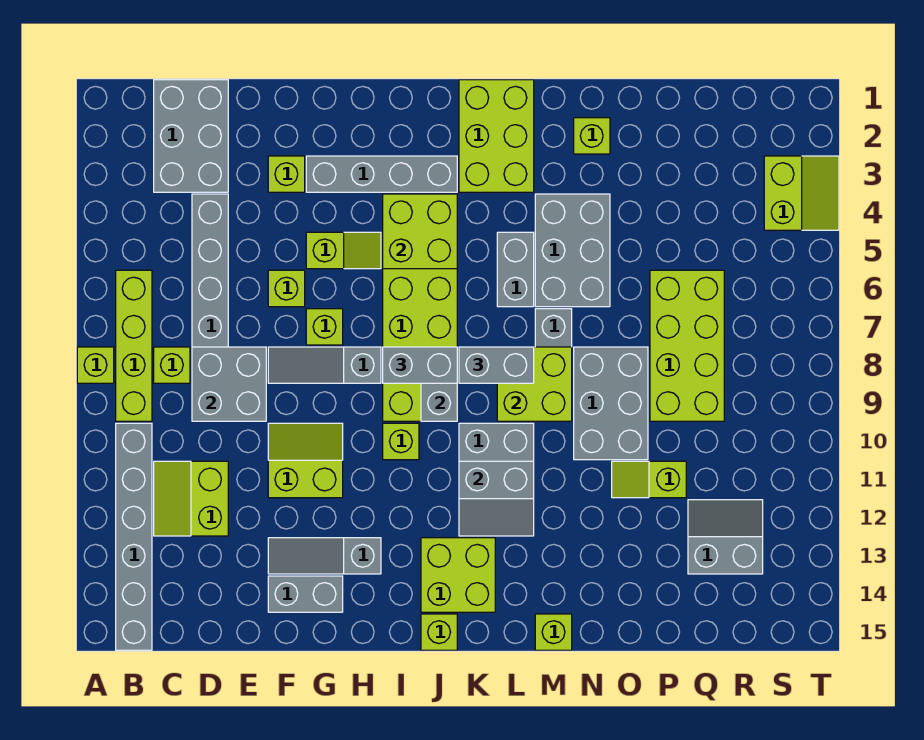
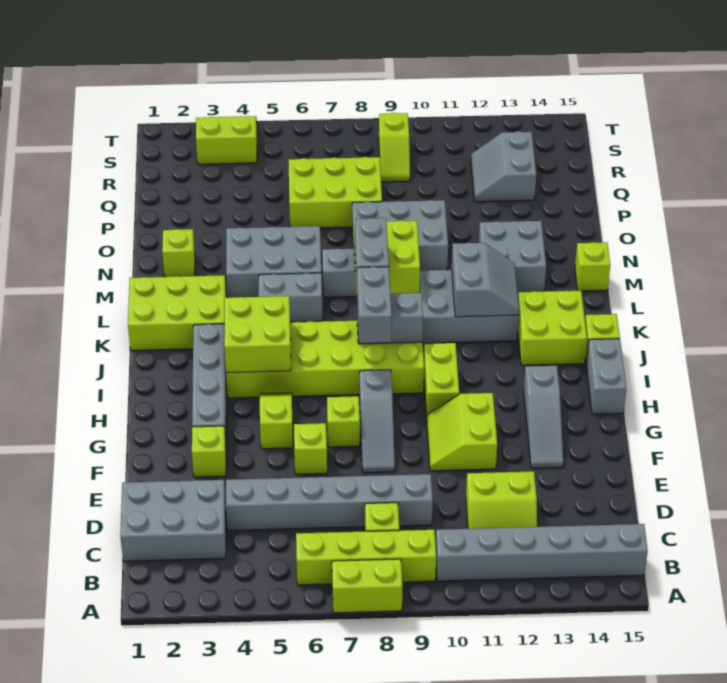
lime 1x1 brick [77,347,114,383] -> lime 1x2 brick [332,559,402,613]
grey 2x2 brick [192,347,266,421] -> grey 2x2 brick moved to [479,221,546,292]
grey 1x2 brick [268,576,343,612] -> grey 1x2 brick moved to [586,339,626,414]
lime 1x1 brick [383,423,419,460] -> lime 1x2 brick [424,343,459,415]
lime 1x2 slope [612,461,686,498] -> lime 1x2 slope moved to [379,113,410,182]
lime 2x4 brick [650,270,724,421] -> lime 2x3 brick [289,157,382,228]

